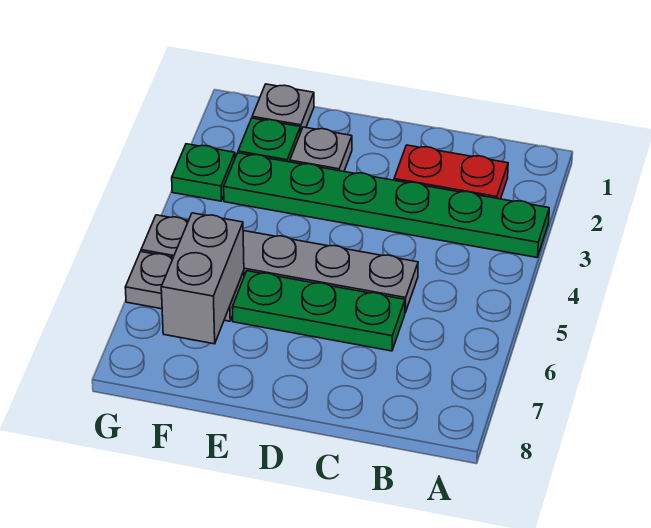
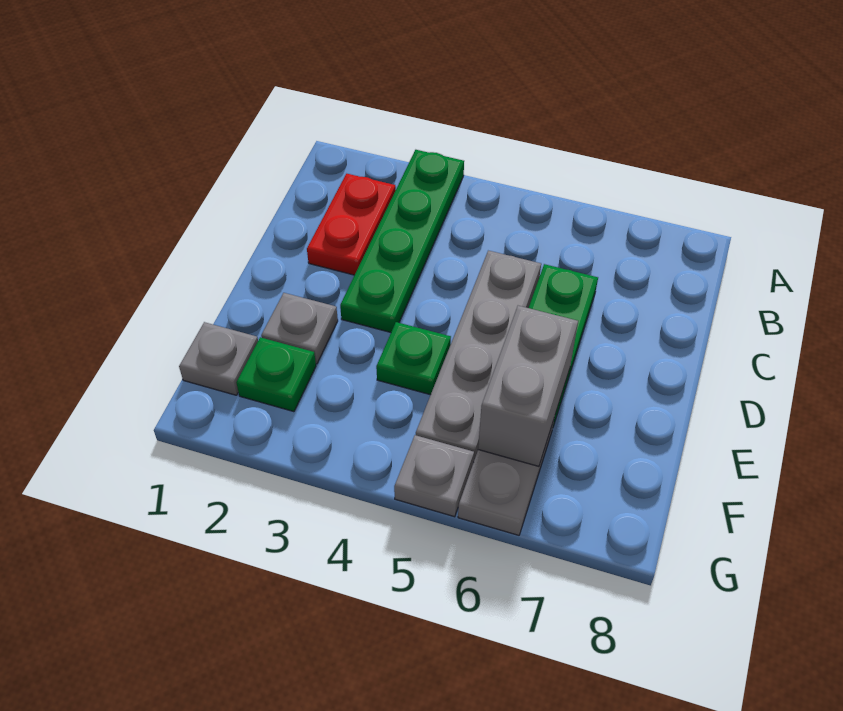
green 1x6 plate [224,153,549,257] -> green 1x4 plate [340,150,464,332]
grey 1x2 brick [161,213,244,344] -> grey 1x2 brick turned to [478,306,578,466]
green 1x1 plate [172,144,235,201] -> green 1x1 plate moved to [376,322,451,395]

